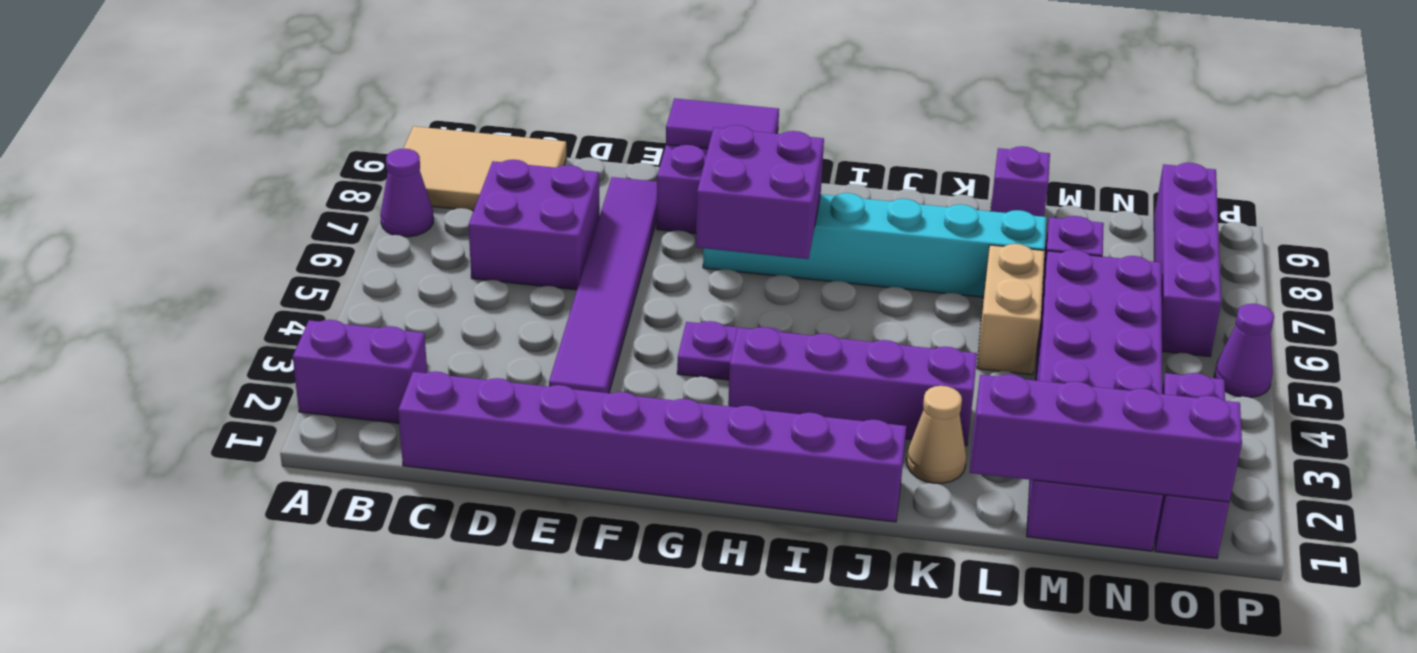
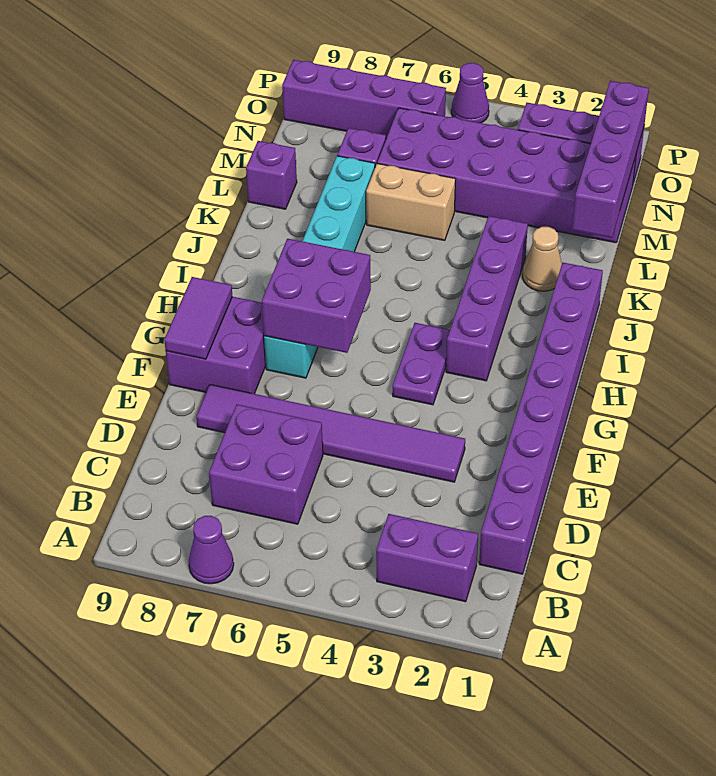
purple 1x2 brick [293,320,427,423] -> purple 1x2 brick turned to [376,514,478,602]
tan 2x3 tile [403,126,566,211] -> none

